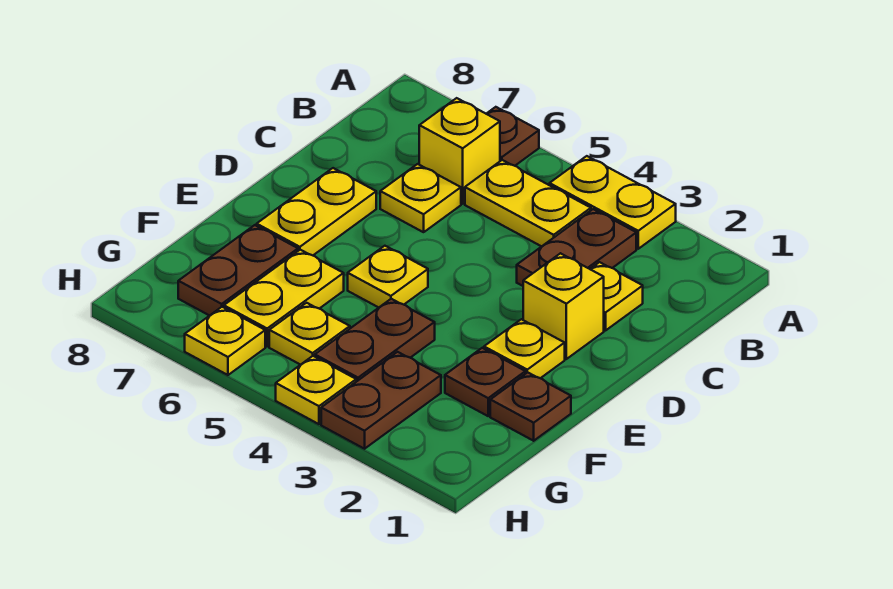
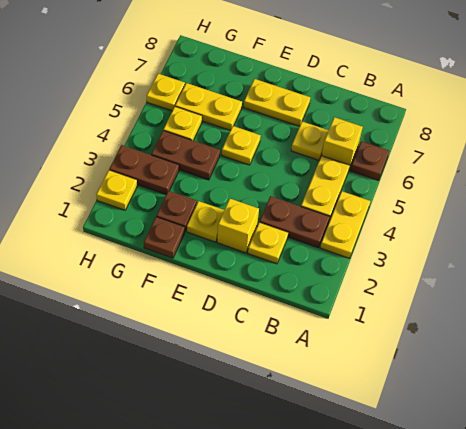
brown 1x2 plate [178,225,298,316] -> none
yellow 1x1 plate [276,356,356,424] -> yellow 1x1 plate moved to [96,170,137,210]

